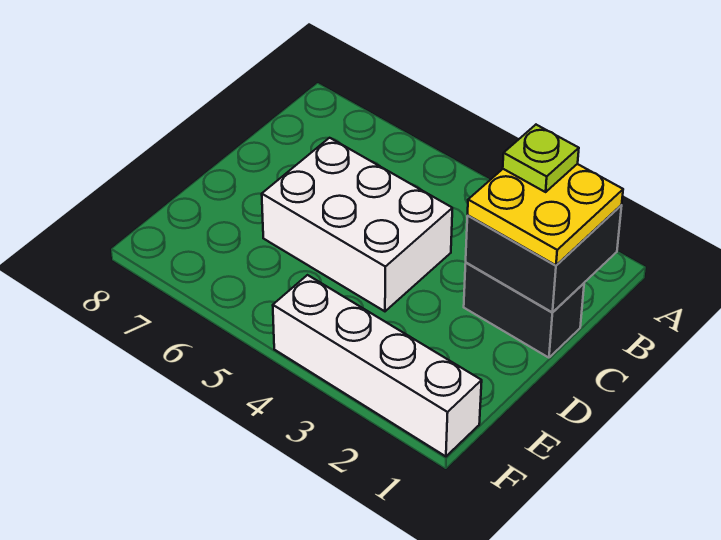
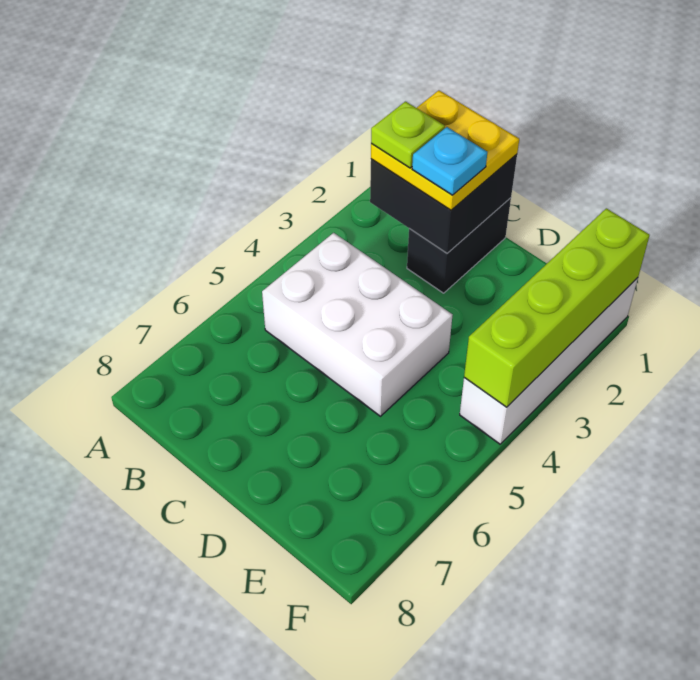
none -> cyan 1x1 plate [412,127,487,195]
white 2x3 brick [262,138,452,311] -> white 2x3 brick turned to [262,233,452,416]
none -> lime 1x4 brick [464,208,650,407]

